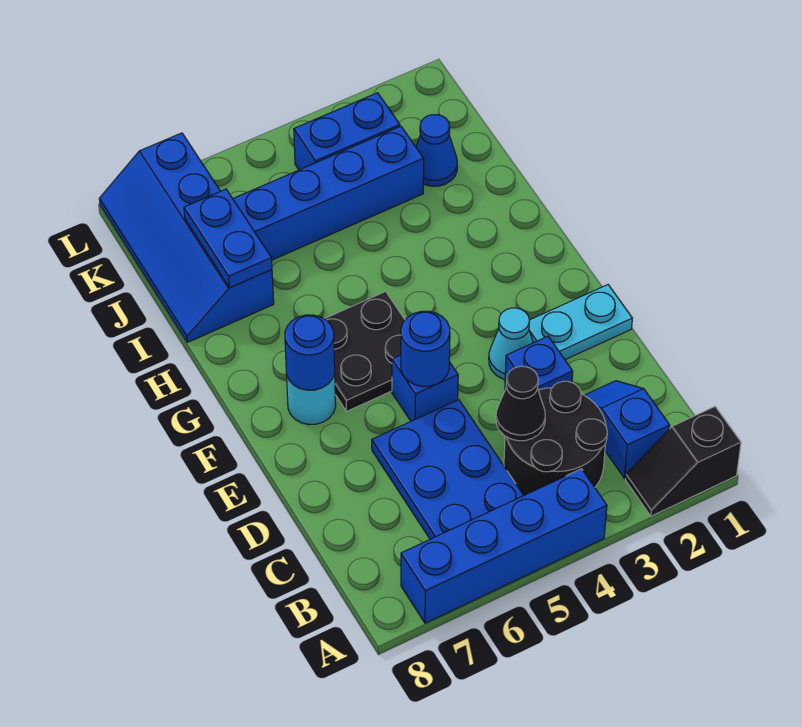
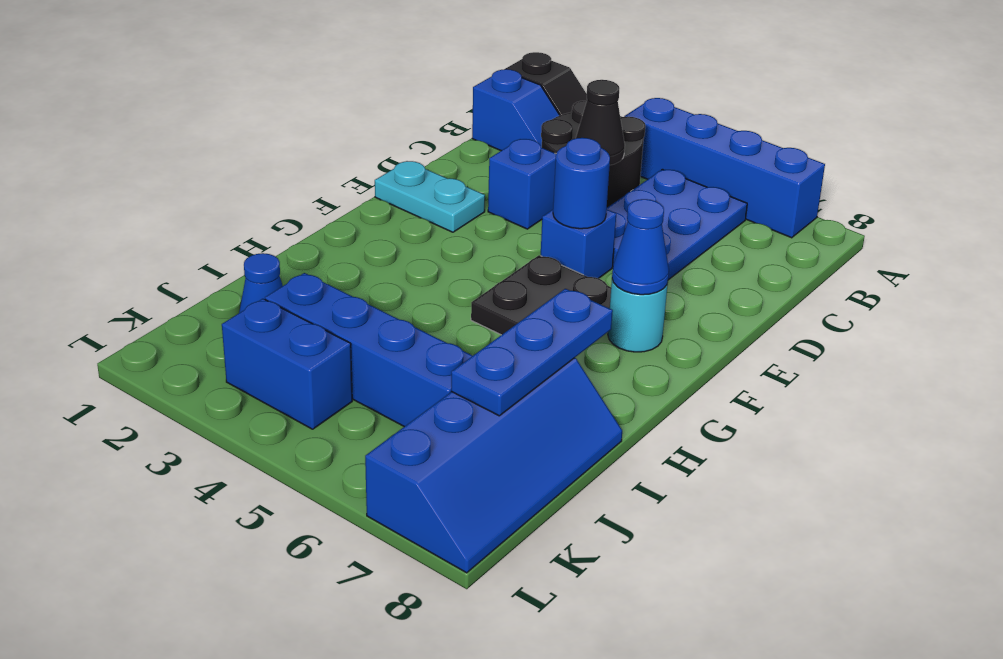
blue 1x2 slope [584,381,670,478] -> blue 1x2 slope turned to [472,69,560,151]
cyan 1x1 cone [489,308,533,379] -> none
blue 1x1 round brick [285,315,335,390] -> blue 1x1 cone [612,199,669,295]
blue 1x2 plate [184,189,272,288] -> blue 1x3 plate [451,289,613,416]

